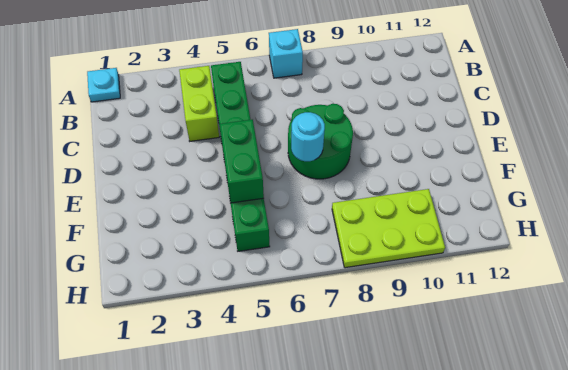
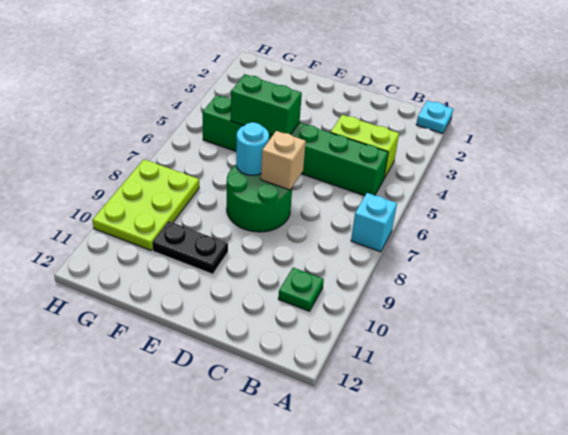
none -> green 1x1 plate [278,268,324,311]
none -> tan 1x1 brick [261,131,306,190]
none -> black 1x2 plate [152,221,228,274]

